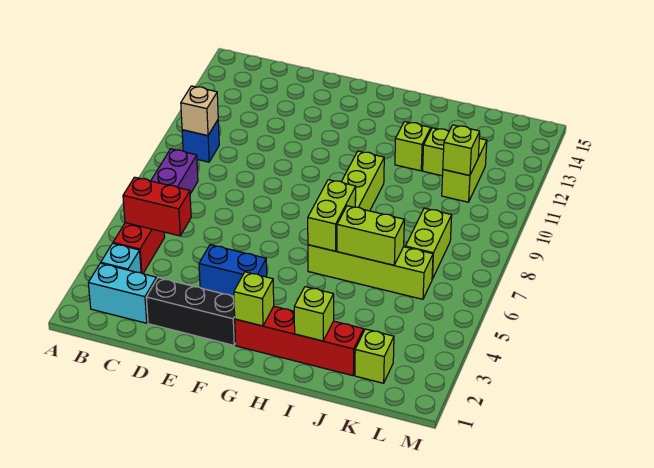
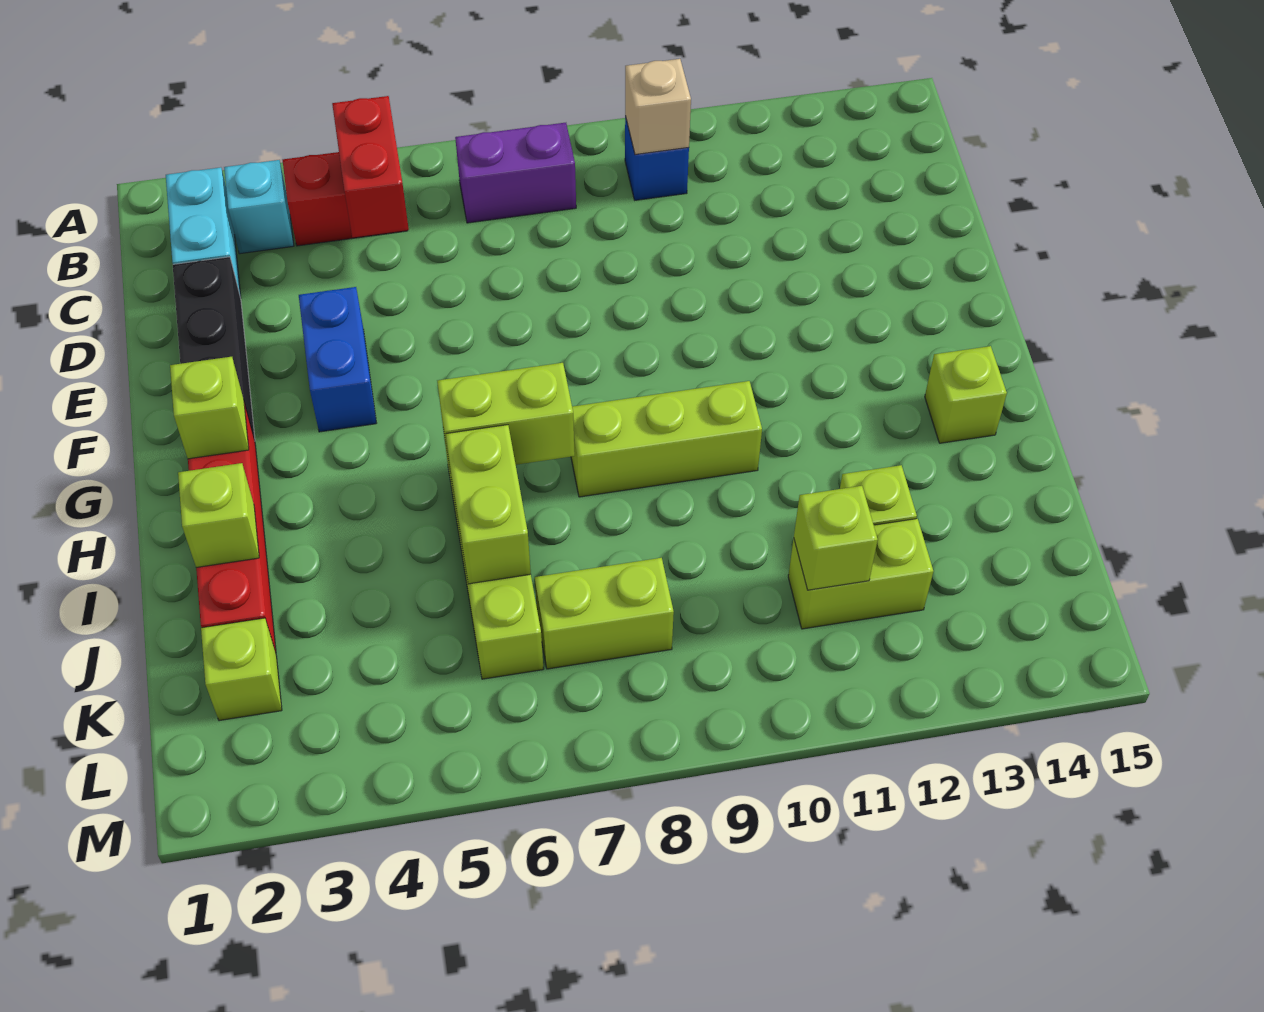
lime 1x1 brick [395,122,431,171] -> lime 1x1 brick moved to [925,346,1007,443]

